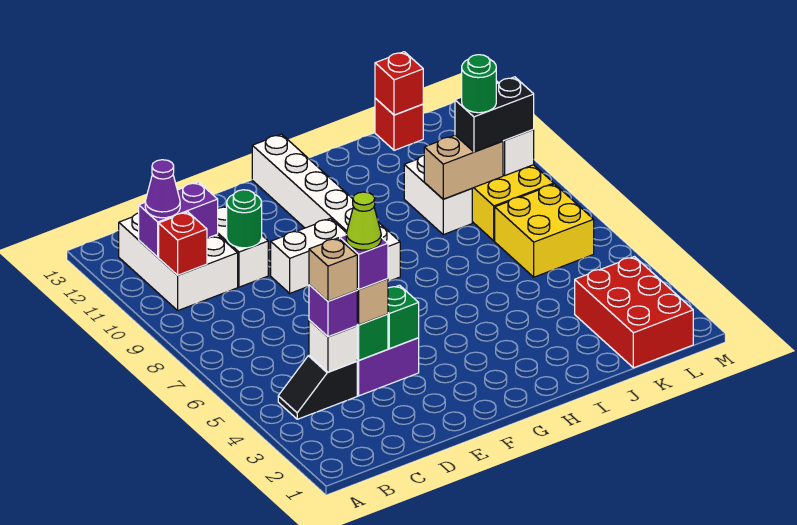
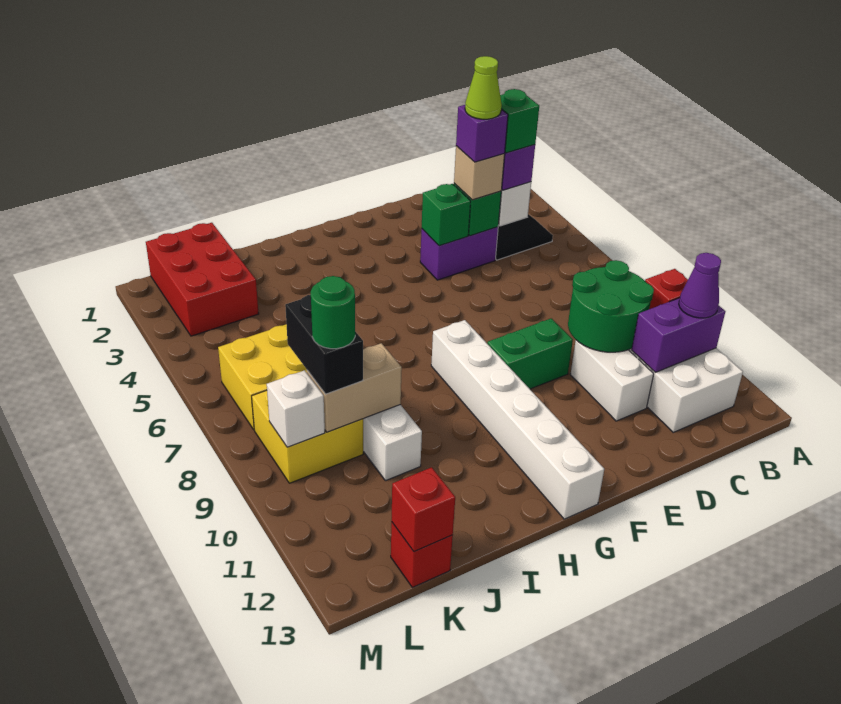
tan 1x1 brick [309,238,357,301] -> green 1x1 brick [500,89,539,153]
green 1x1 round brick [227,190,262,248] -> green 2x2 round brick [568,260,654,352]
white 1x2 brick [271,218,346,293] -> green 1x2 brick [487,318,573,389]
black 1x2 brick [455,77,534,152] -> black 1x2 brick turned to [285,295,363,394]

